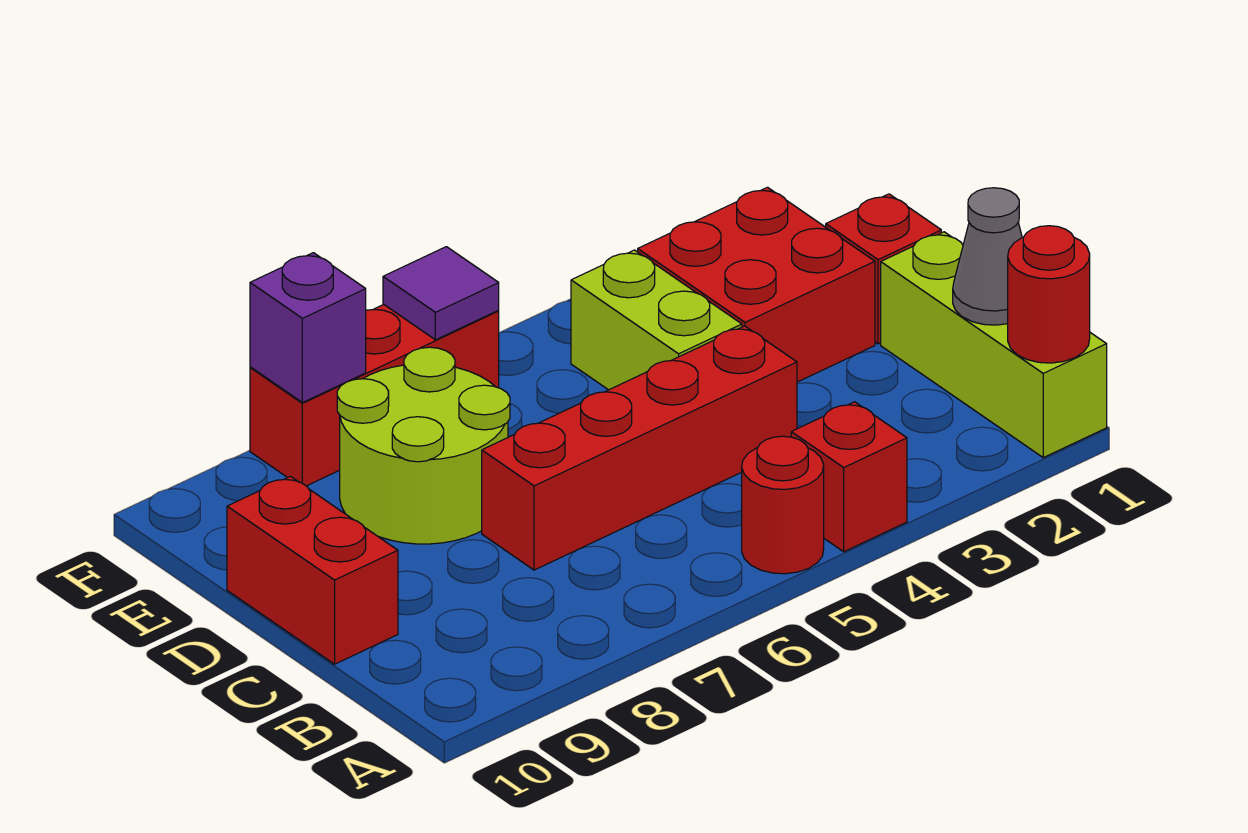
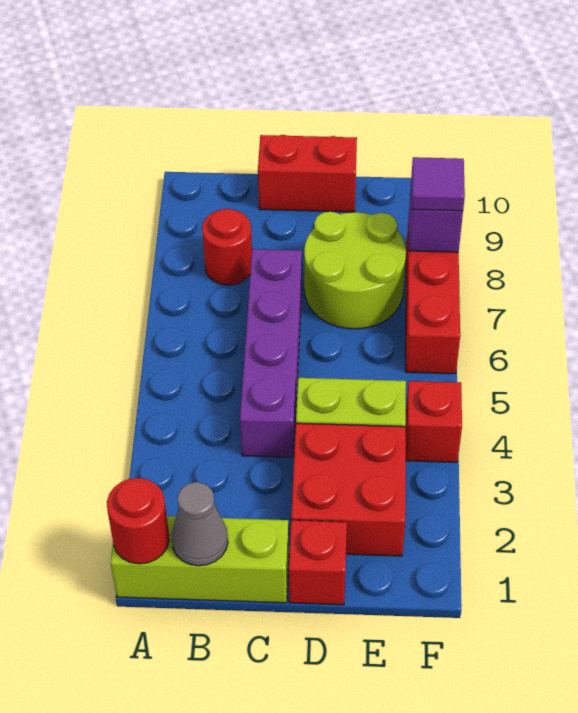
red 1x1 brick [791,402,907,552] -> red 1x1 brick moved to [406,381,462,462]
red 1x1 round brick [742,436,824,574] -> red 1x1 round brick moved to [202,209,252,285]
red 1x4 brick [482,326,797,570] -> purple 1x4 brick [240,249,302,457]
purple 1x1 tile [383,247,499,340] -> purple 1x1 tile moved to [412,157,465,211]

